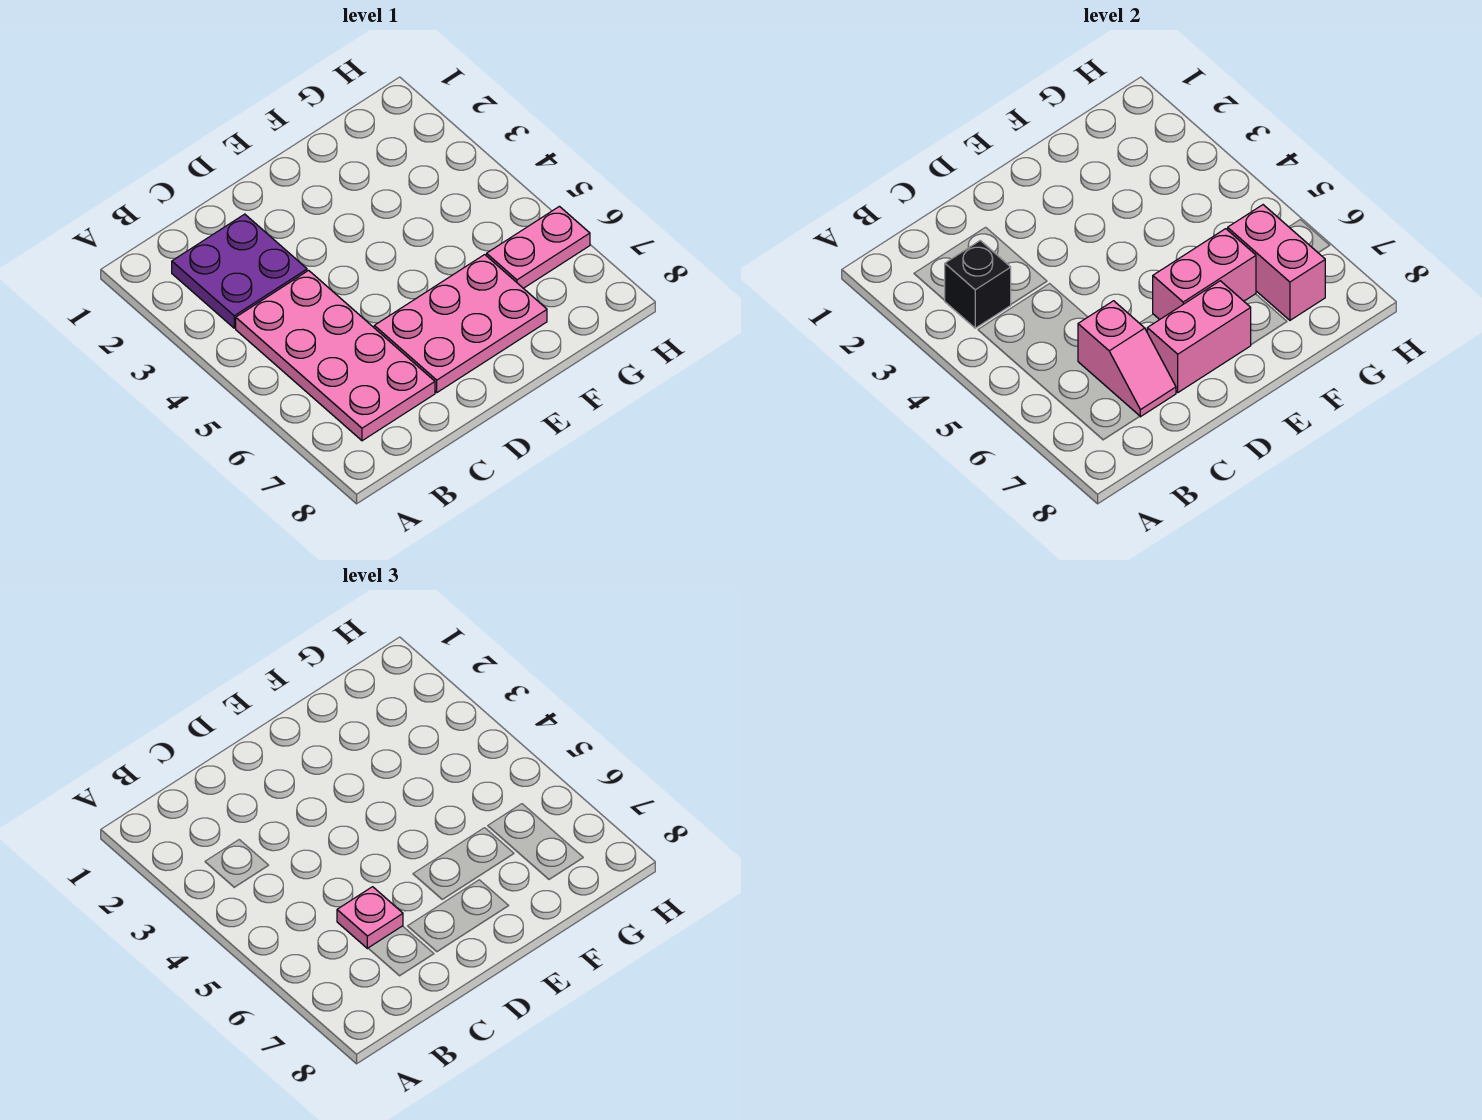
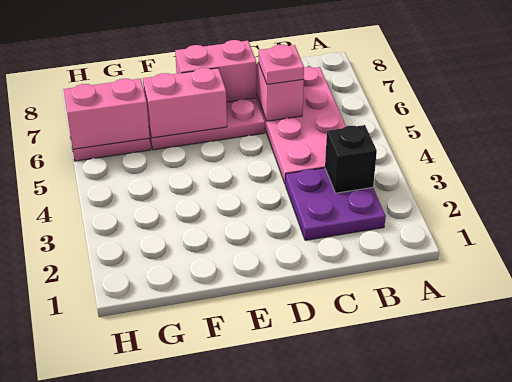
pink 1x2 brick [1228,205,1325,320] -> pink 1x2 brick turned to [63,79,150,149]

